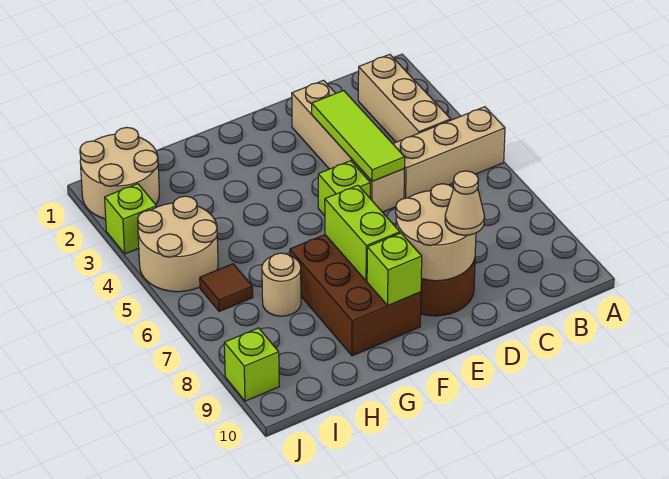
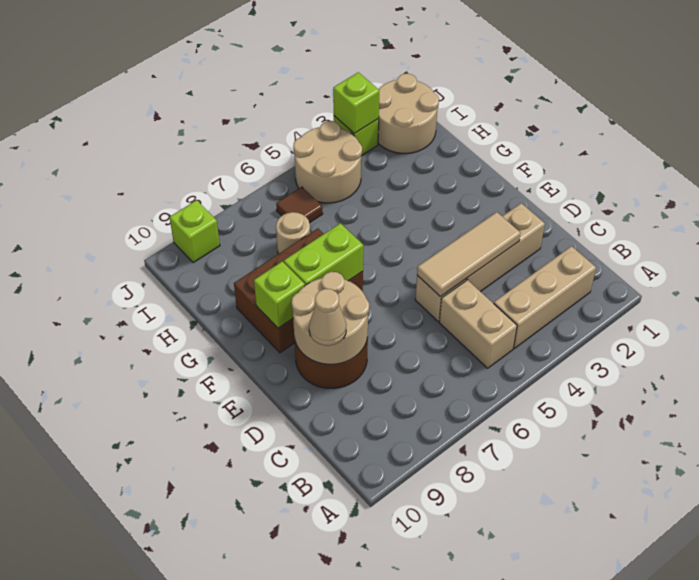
tan 1x3 brick [393,107,505,199] -> tan 1x2 brick [439,280,517,368]
lime 1x3 tile [312,91,405,181] -> tan 1x3 tile [417,212,521,297]
lime 1x1 brick [318,161,370,216] -> lime 1x1 brick moved to [333,72,379,134]

